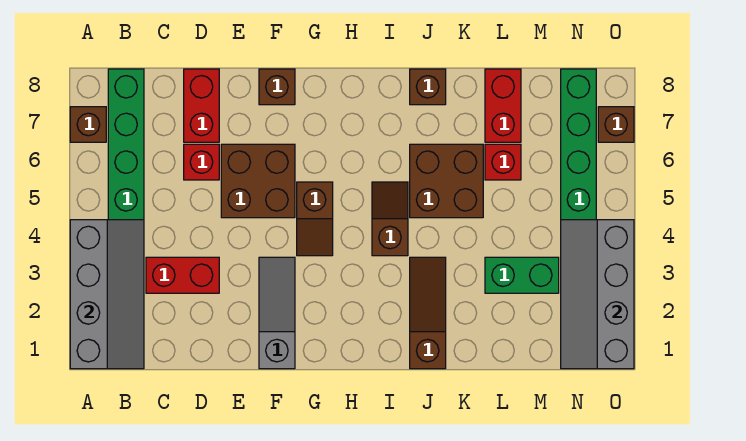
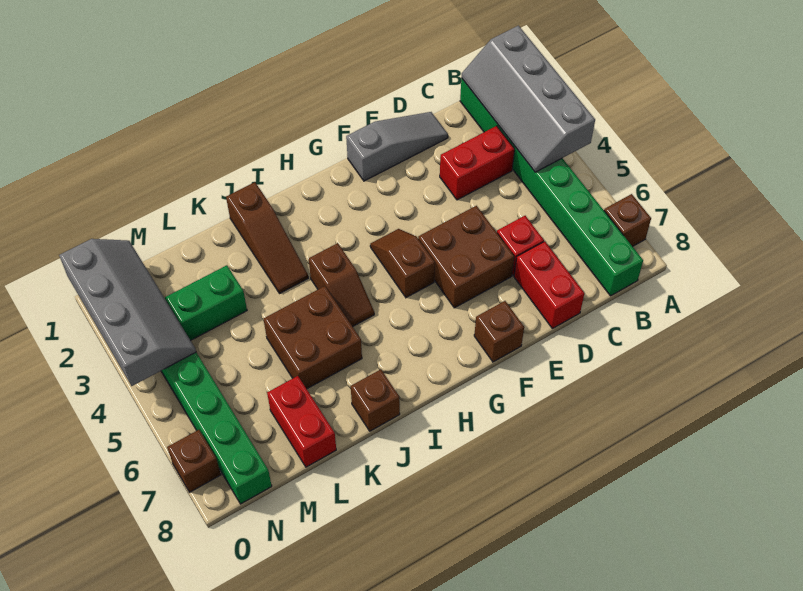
grey 1x3 slope [259,257,295,369] -> grey 1x3 slope turned to [346,112,448,181]
red 1x1 brick [485,144,521,180] -> none

